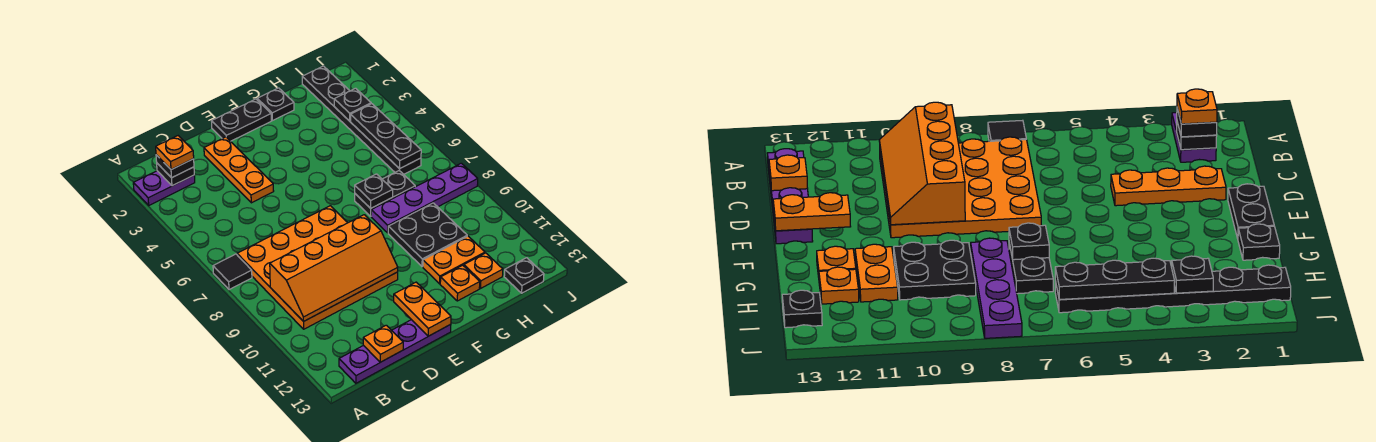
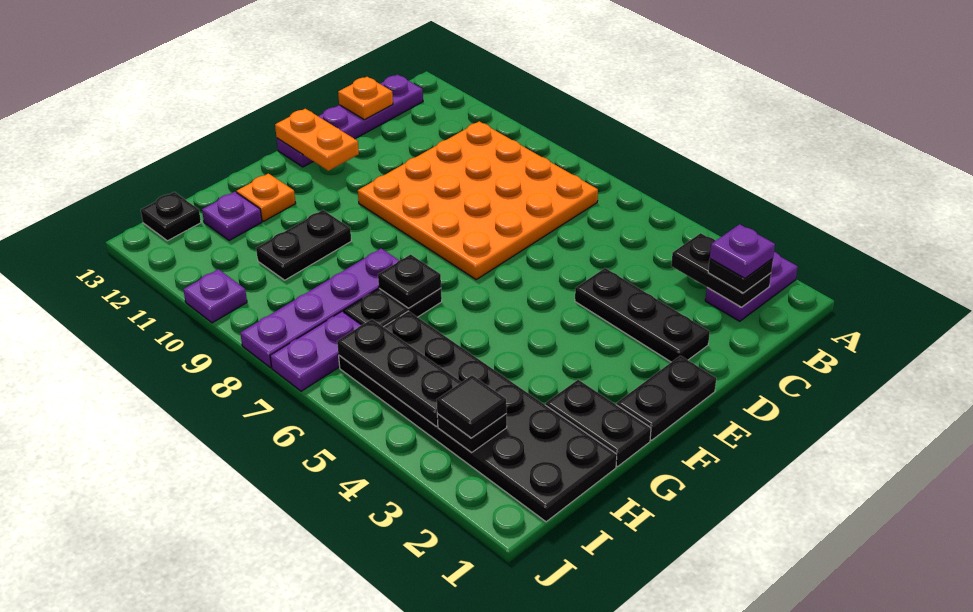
black 1x1 tile [213,254,252,290] -> black 1x1 tile moved to [437,375,507,438]
black 1x1 plate [157,163,194,186] -> black 1x2 plate [671,233,771,307]
orange 1x1 plate [156,136,194,170] -> purple 1x1 plate [710,224,775,278]
orange 2x4 slope [270,215,398,322] -> none
orange 1x3 plate [204,137,274,203] -> black 1x3 plate [575,268,710,362]
black 1x1 plate [257,88,294,121] -> black 1x2 plate [545,380,651,466]
black 2x2 plate [388,203,467,267] -> black 1x2 plate [256,210,351,280]
orange 1x2 plate [423,236,485,284] -> none
orange 1x1 plate [464,253,503,288] -> purple 1x1 plate [202,192,262,241]
black 1x6 plate [302,66,421,174] -> black 2x6 plate [339,311,617,522]
none -> purple 1x2 plate [270,311,361,391]
none -> purple 1x1 plate [183,269,247,323]

